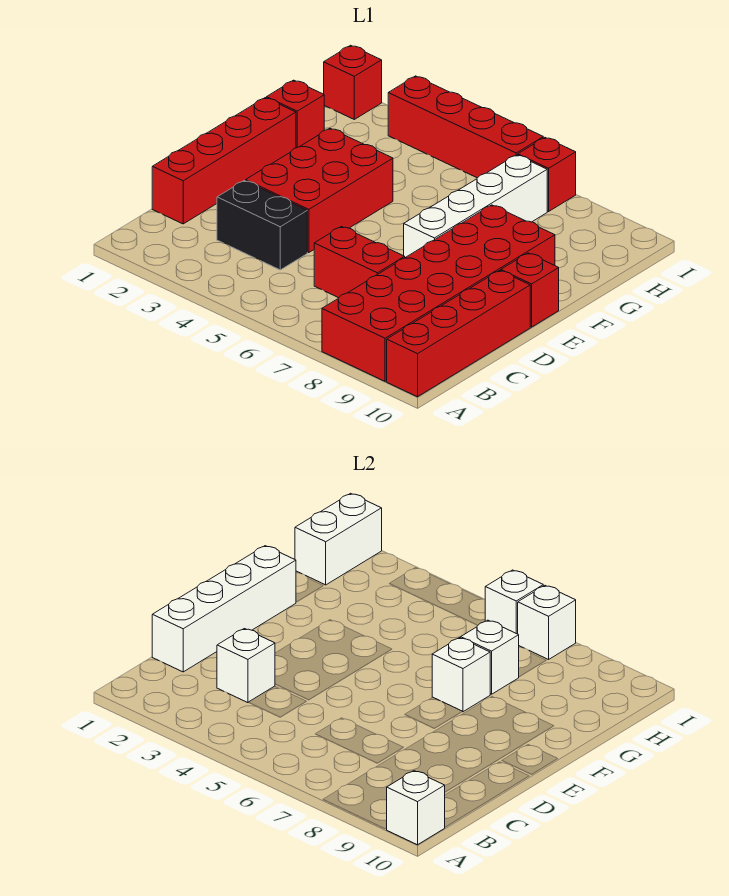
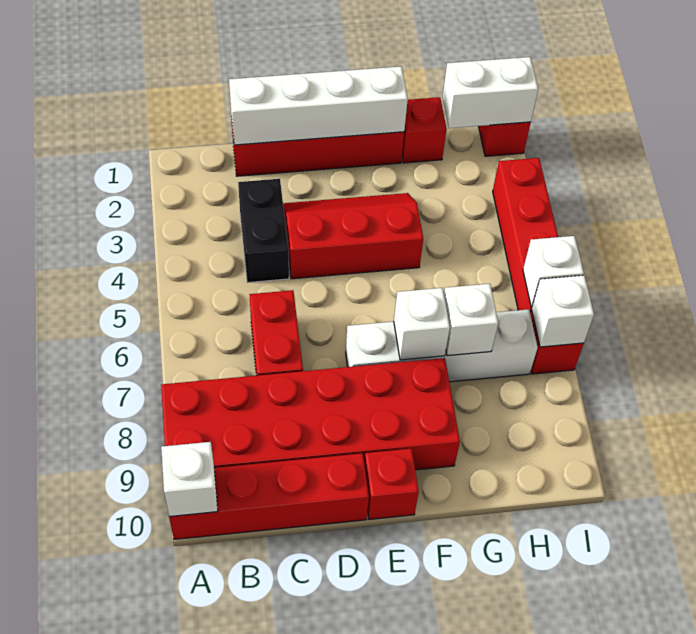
white 1x1 brick [217,629,275,703] -> none
red 2x3 brick [246,128,393,253] -> red 2x3 slope [283,193,423,279]

